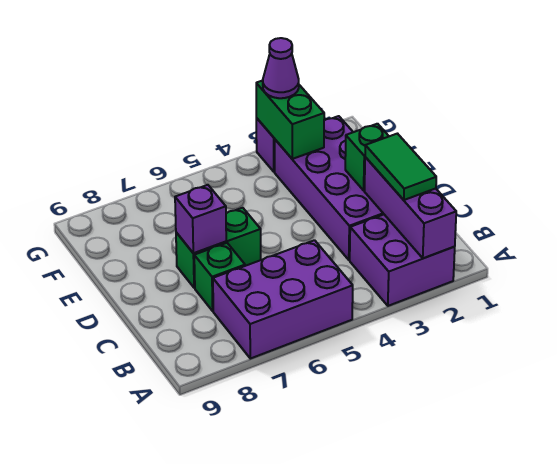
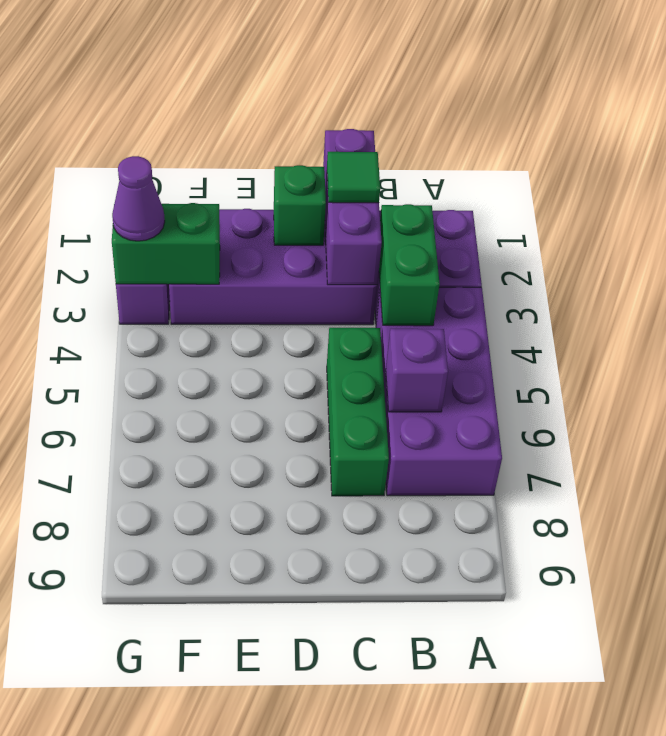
purple 1x3 brick [364,157,456,258] -> purple 1x3 brick turned to [323,129,382,285]
purple 2x3 brick [213,240,353,359] -> purple 2x4 brick [376,287,502,496]
green 1x2 tile [365,134,436,200] -> green 1x1 tile [327,152,380,203]
green 1x1 brick [194,243,245,311] -> green 1x3 brick [327,328,389,496]
green 1x2 brick [176,208,261,288] -> green 1x2 brick moved to [379,204,440,326]
purple 1x1 brick [175,185,226,253] -> purple 1x1 brick moved to [386,329,448,412]

